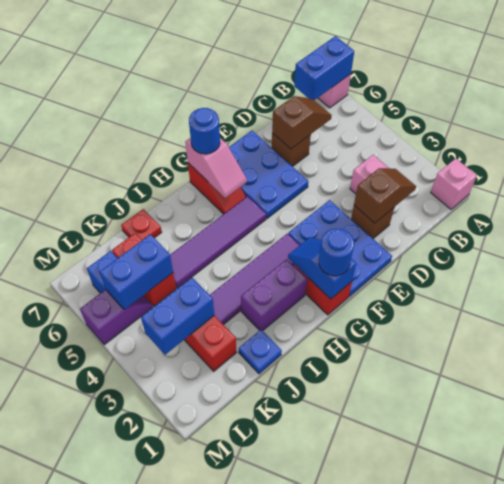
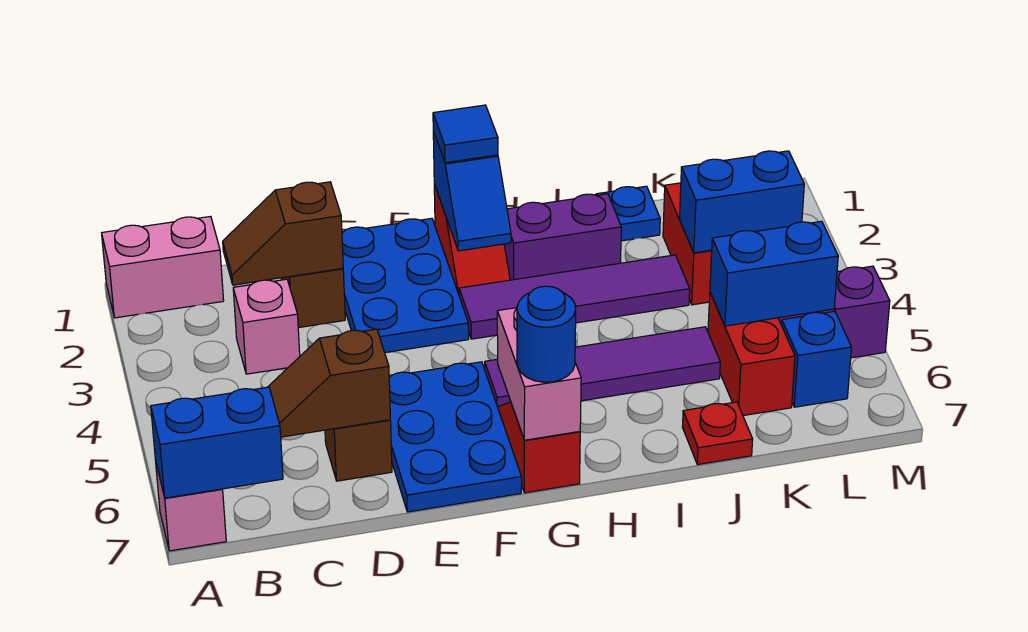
pink 1x1 brick [431,158,477,209] -> pink 1x2 brick [102,216,224,318]
blue 1x1 round brick [319,229,354,276] -> blue 1x1 tile [433,105,498,163]
pink 1x2 slope [185,138,247,198] -> pink 1x2 brick [497,308,581,440]

